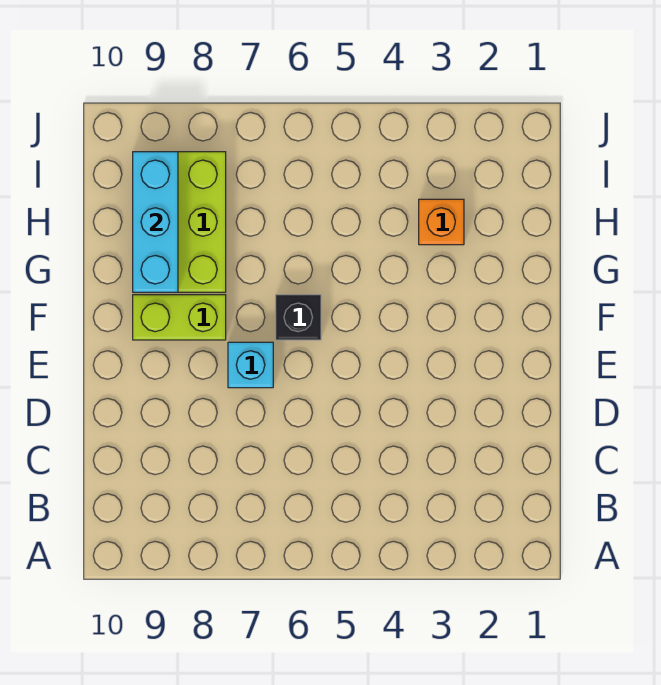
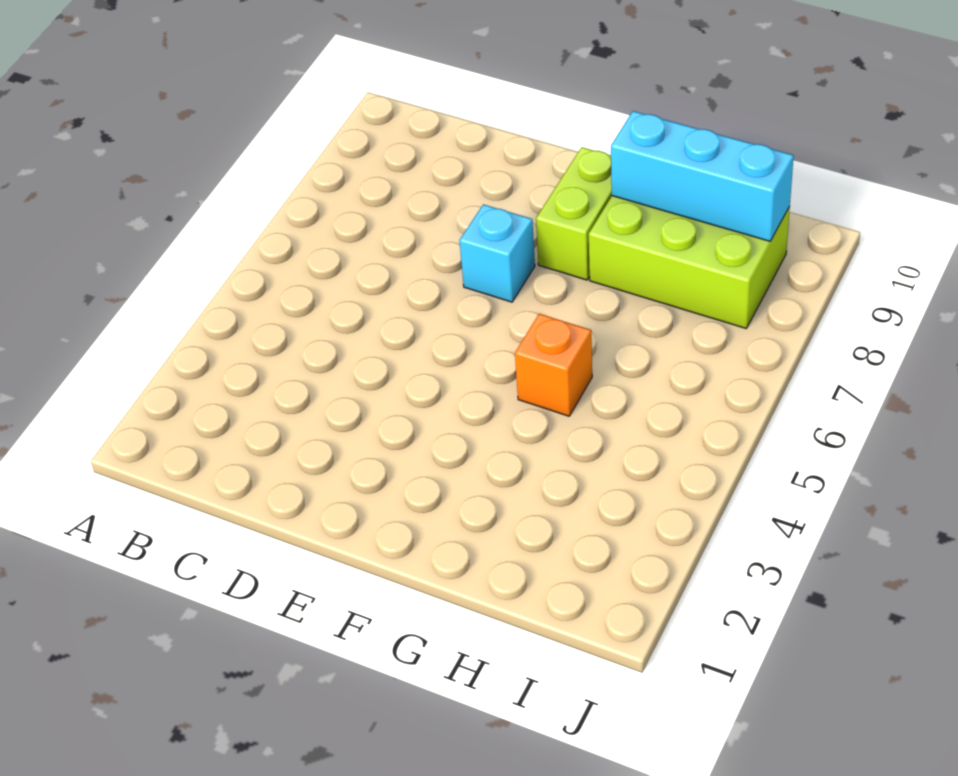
black 1x1 brick [276,295,321,340] -> none
orange 1x1 brick [419,199,464,245] -> orange 1x1 brick moved to [515,314,592,416]

